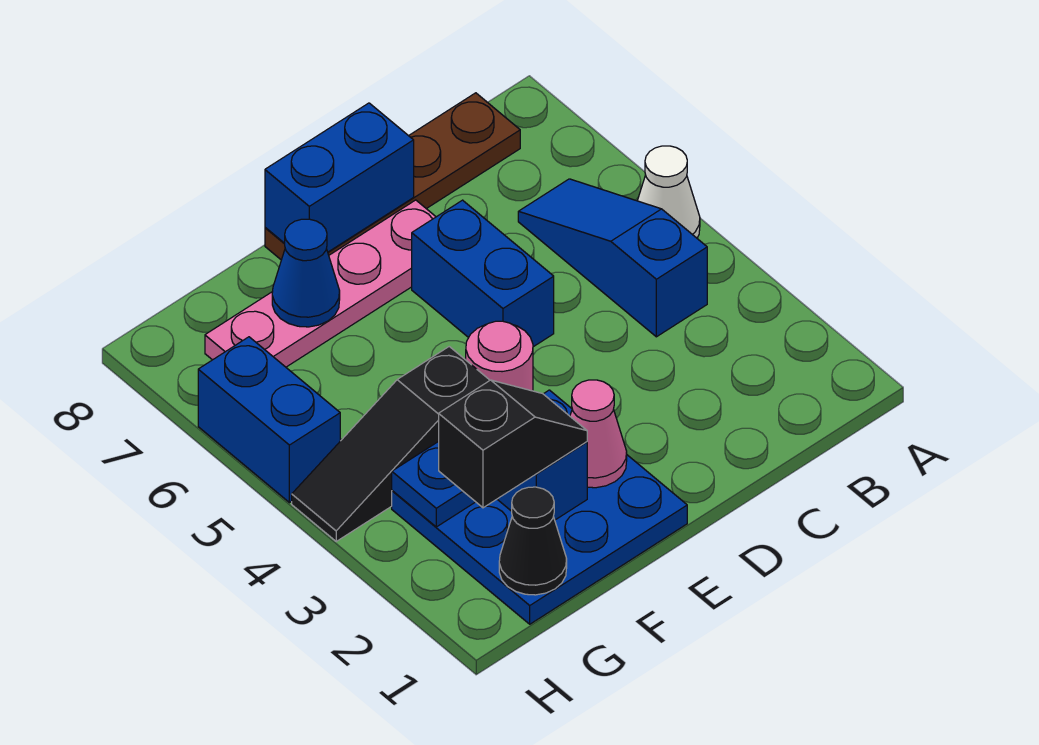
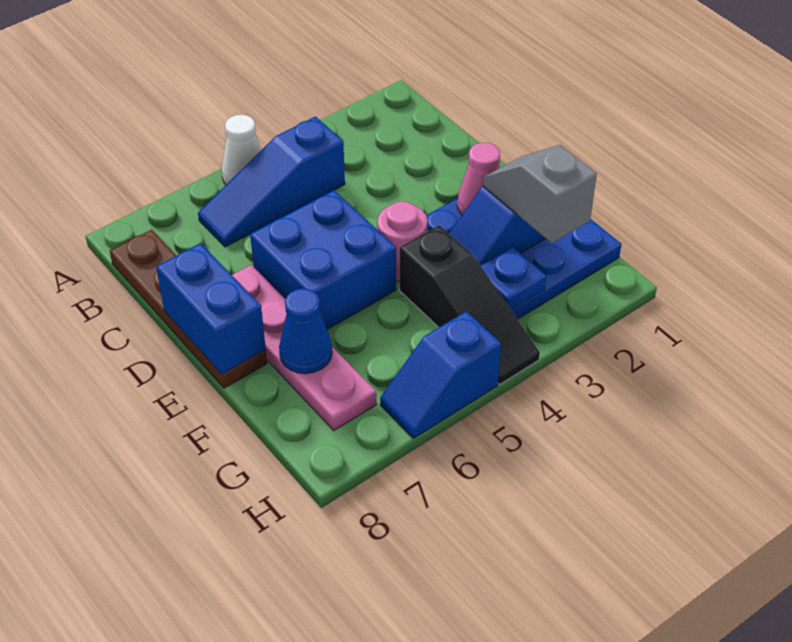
blue 1x2 brick [412,200,554,347] -> blue 2x2 brick [250,190,396,329]
black 1x2 slope [439,380,587,508] -> grey 1x2 slope [483,145,597,243]
black 1x1 cone [499,487,567,595] -> none
blue 1x2 brick [198,337,340,503] -> blue 1x2 slope [380,311,501,438]

